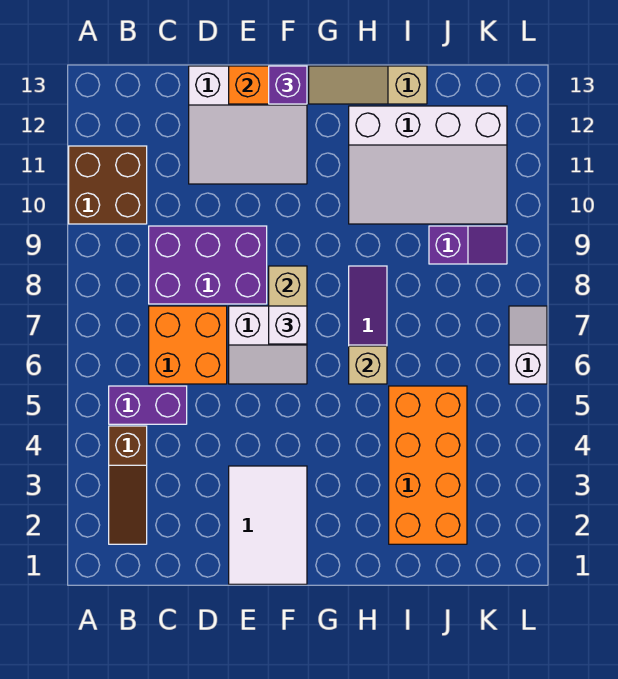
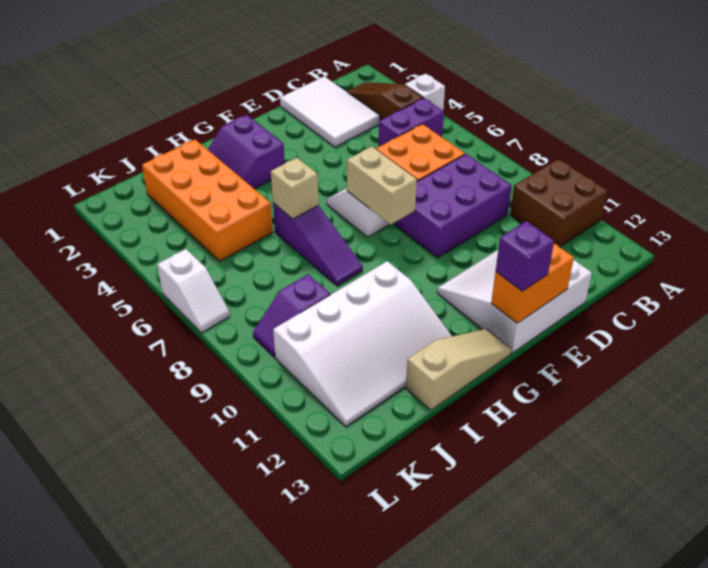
white 2x3 tile [229,466,307,584] -> white 2x3 tile moved to [280,76,380,147]
white 1x1 brick [269,306,307,344] -> white 1x1 brick moved to [405,74,445,110]
none -> purple 2x2 slope [208,115,285,189]
white 3x4 slope [349,106,507,224] -> white 3x4 slope turned to [273,261,452,426]

